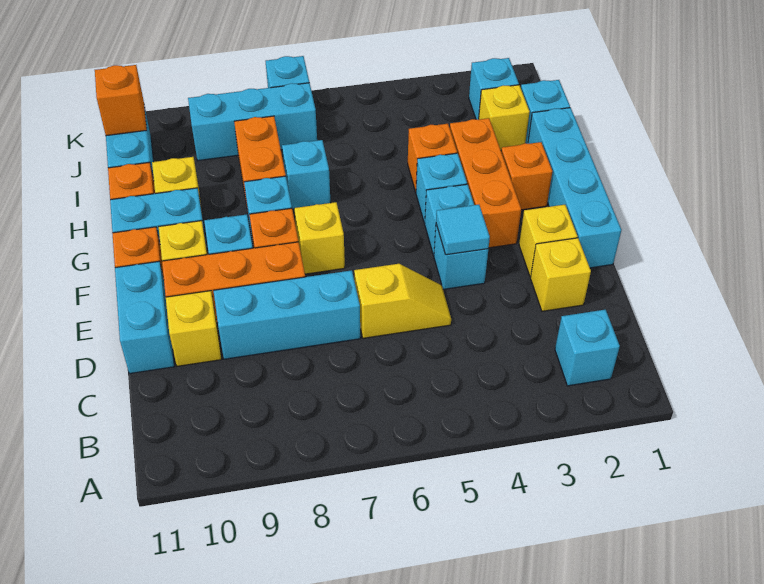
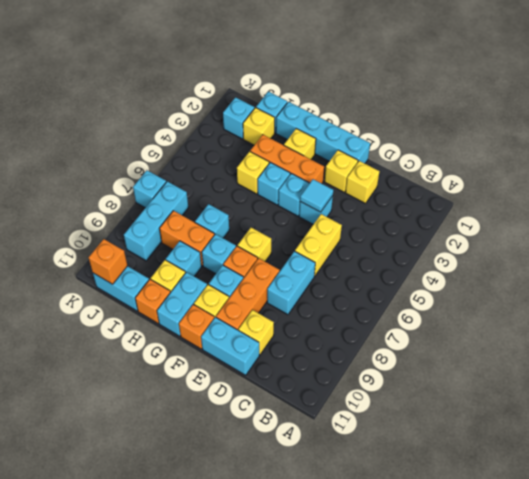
cyan 1x1 brick [555,310,620,386] -> cyan 1x1 brick moved to [166,241,201,276]
yellow 1x2 slope [354,264,451,338] -> yellow 1x2 brick [295,214,342,276]
cyan 1x3 brick [214,270,360,359] -> cyan 1x2 brick [267,251,315,315]
orange 1x1 brick [501,142,553,210] -> yellow 1x1 brick [284,129,316,159]
orange 1x1 brick [408,124,457,192] -> yellow 1x1 brick [237,151,269,194]

